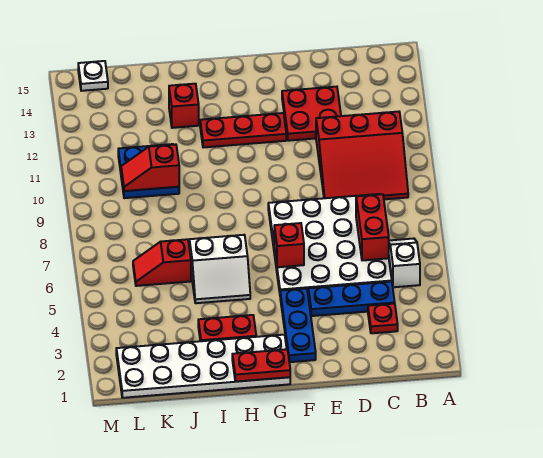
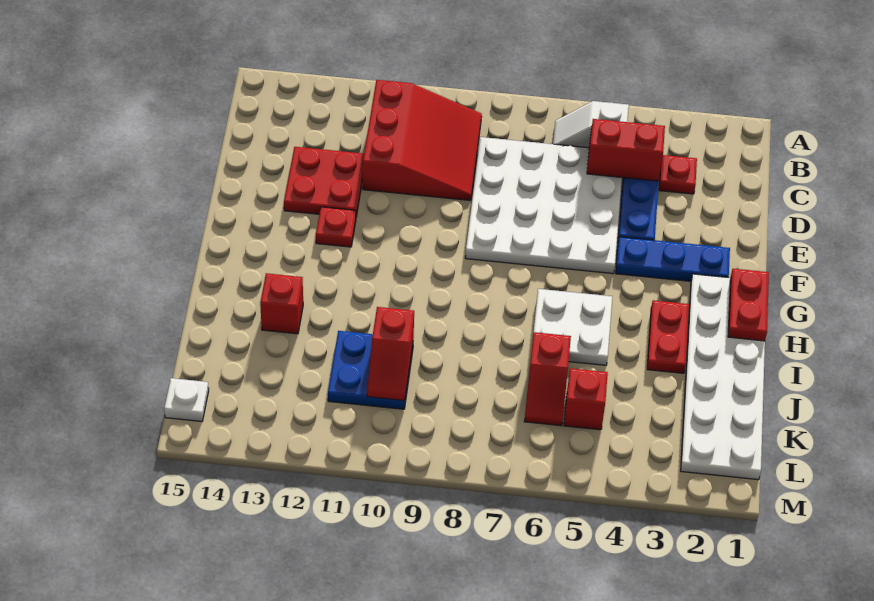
red 1x2 brick [356,194,389,260] -> red 1x2 brick moved to [587,119,665,181]
red 1x1 brick [274,223,304,267] -> red 1x1 brick moved to [564,368,608,430]
red 1x3 plate [200,113,286,148] -> red 1x1 plate [316,207,356,247]
white 2x2 slope [189,235,250,303] -> white 2x2 plate [534,289,612,365]

